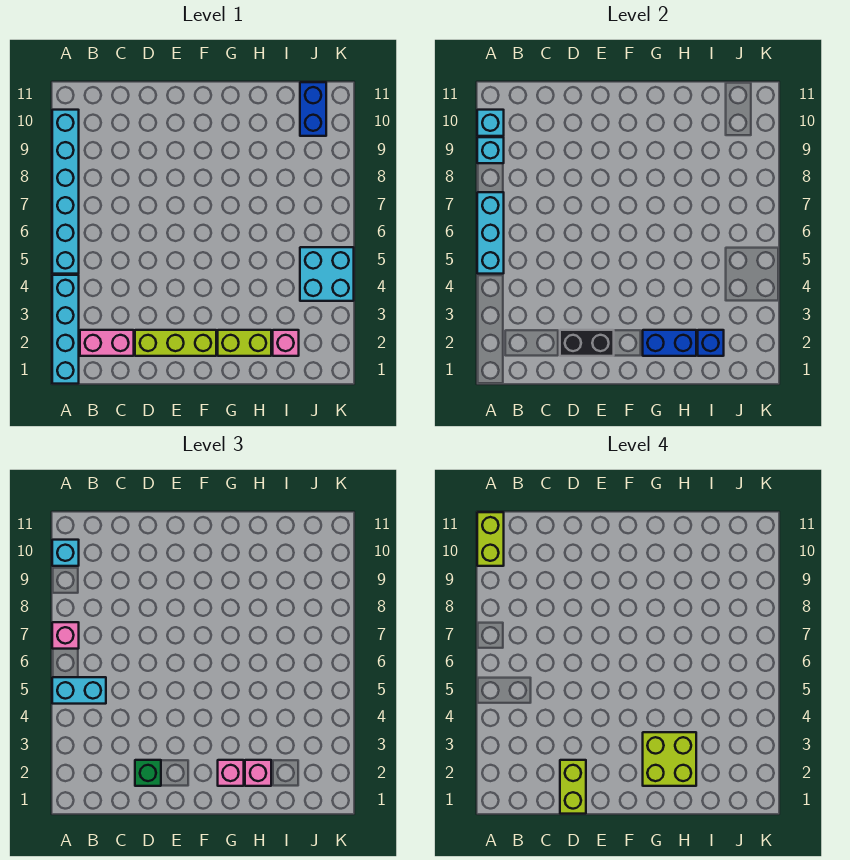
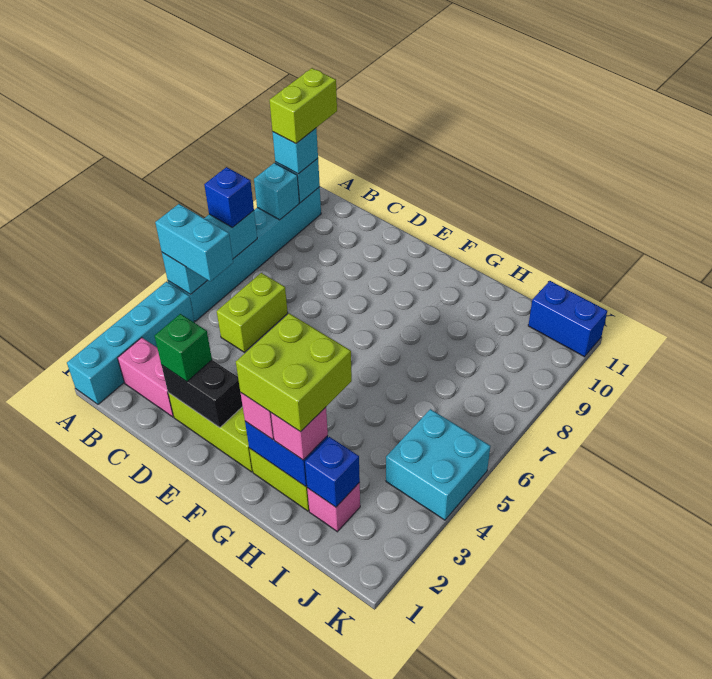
pink 1x1 brick [52,622,79,649] -> blue 1x1 brick [204,167,254,227]
lime 1x2 brick [560,760,586,814] -> lime 1x2 brick moved to [217,273,288,352]
blue 1x2 brick [300,82,326,136] -> blue 1x2 brick turned to [528,281,607,357]

